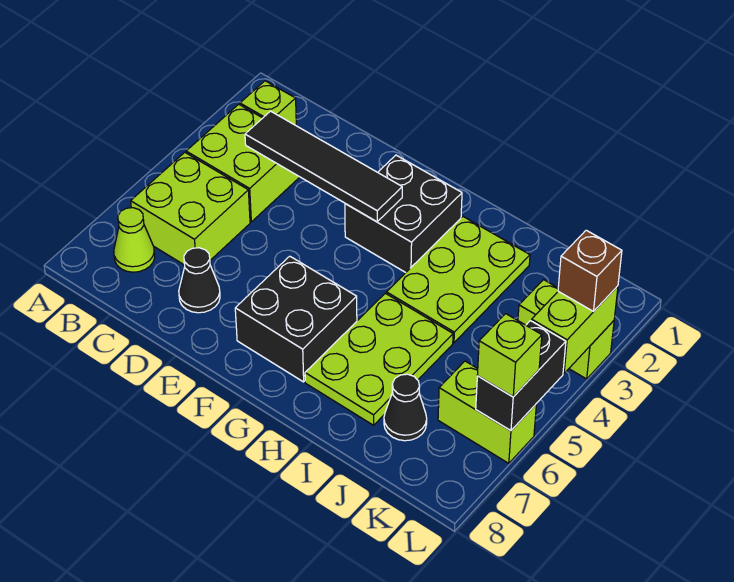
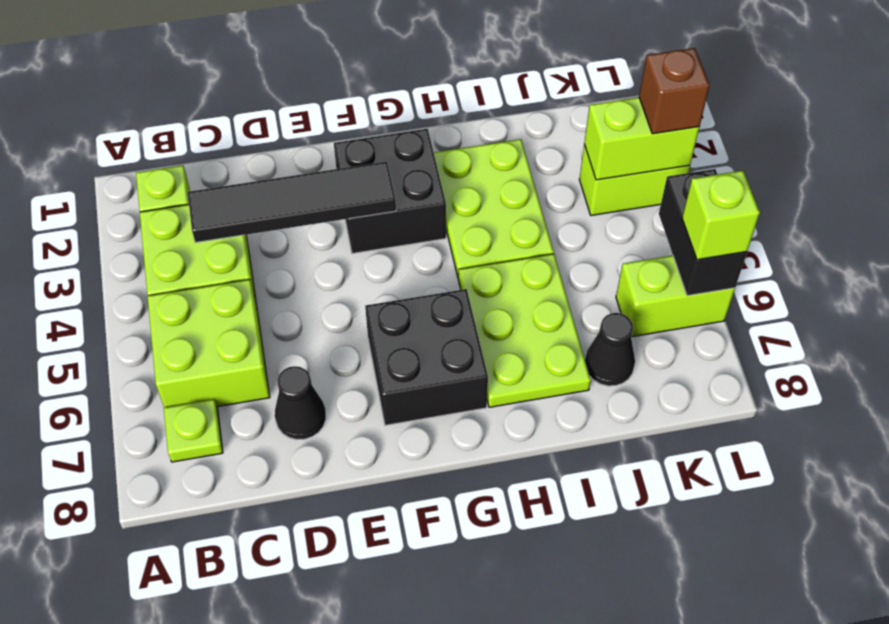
lime 1x1 cone [114,208,155,272] -> lime 1x1 plate [164,399,223,462]
lime 1x2 brick [532,286,618,373] -> lime 1x2 brick turned to [584,97,699,180]

